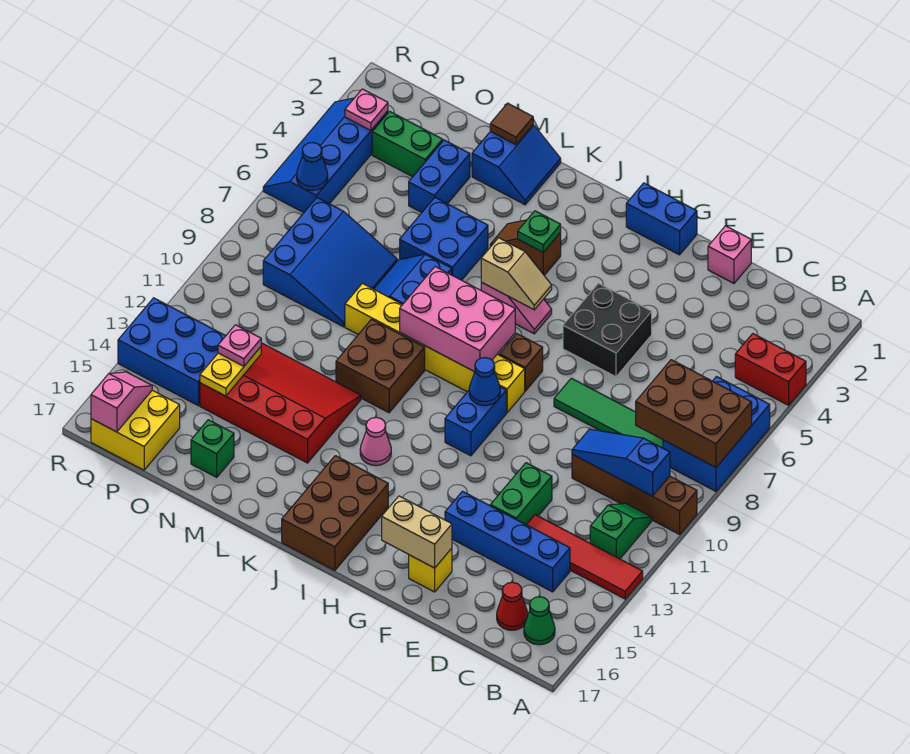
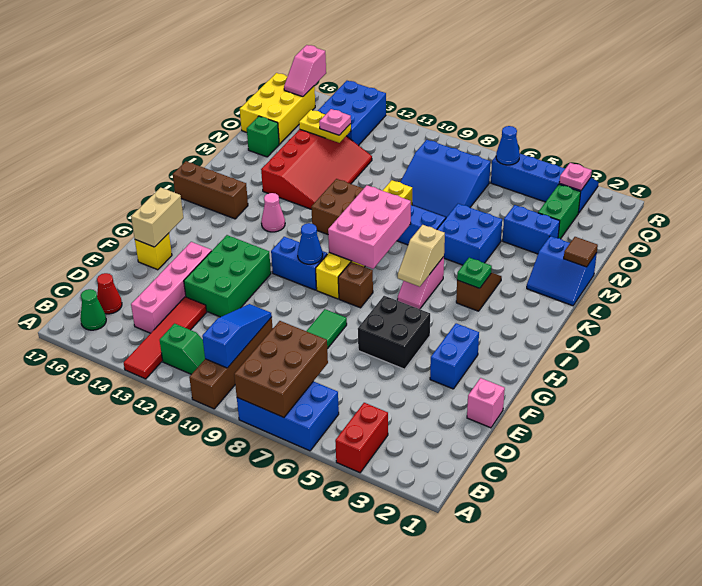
blue 1x4 brick [445,491,570,592] -> pink 1x4 brick [131,242,212,333]
green 1x2 brick [490,463,552,524] -> green 2x3 brick [184,235,271,317]
blue 1x2 brick [626,183,697,255] -> blue 1x2 brick moved to [430,323,479,389]
brown 2x3 brick [282,456,388,571] -> brown 1x3 brick [173,161,248,219]
yellow 2x2 brick [91,390,180,470] -> yellow 2x3 brick [240,73,315,144]
pink 1x2 slope [91,372,152,432] -> pink 1x2 slope turned to [284,45,326,97]

